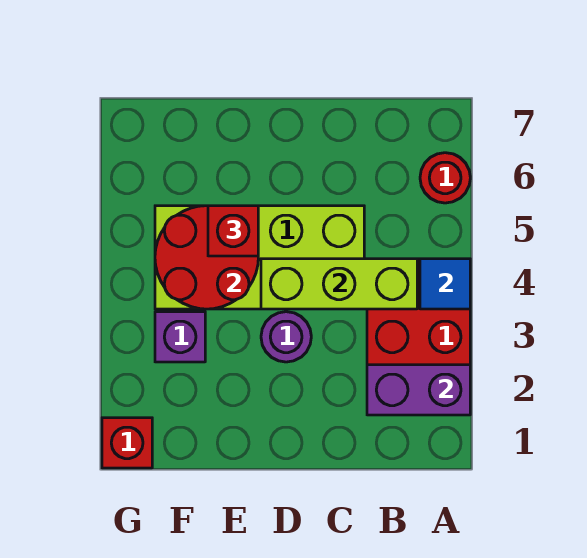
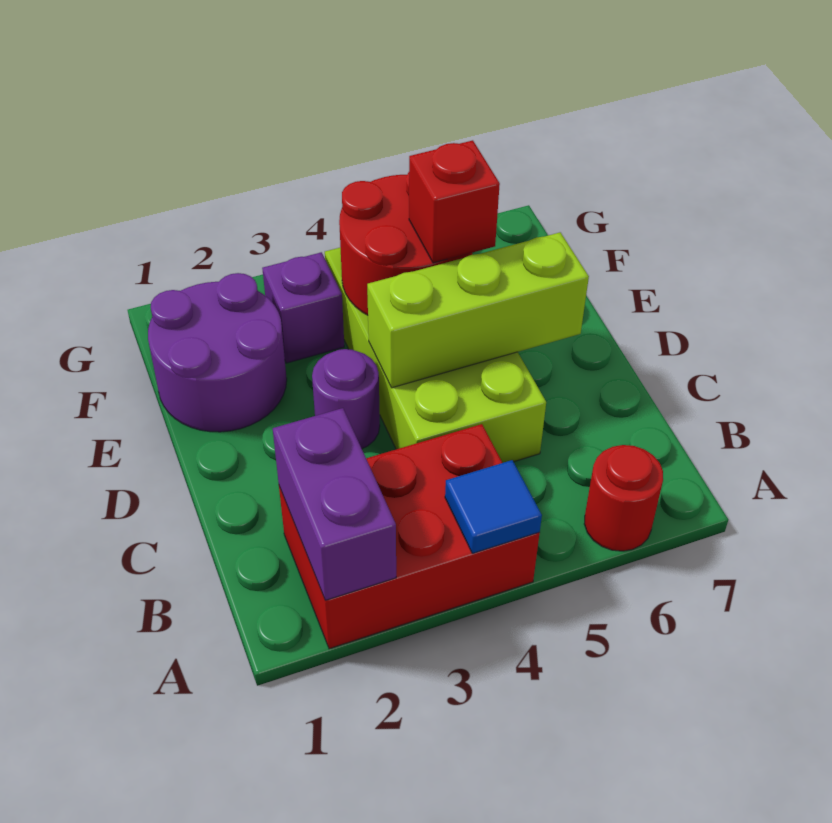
lime 1x3 brick [261,259,417,309] -> lime 1x3 brick turned to [367,232,589,388]
none -> purple 2x2 round brick [148,273,287,432]
red 1x1 brick [102,418,152,468] -> none

